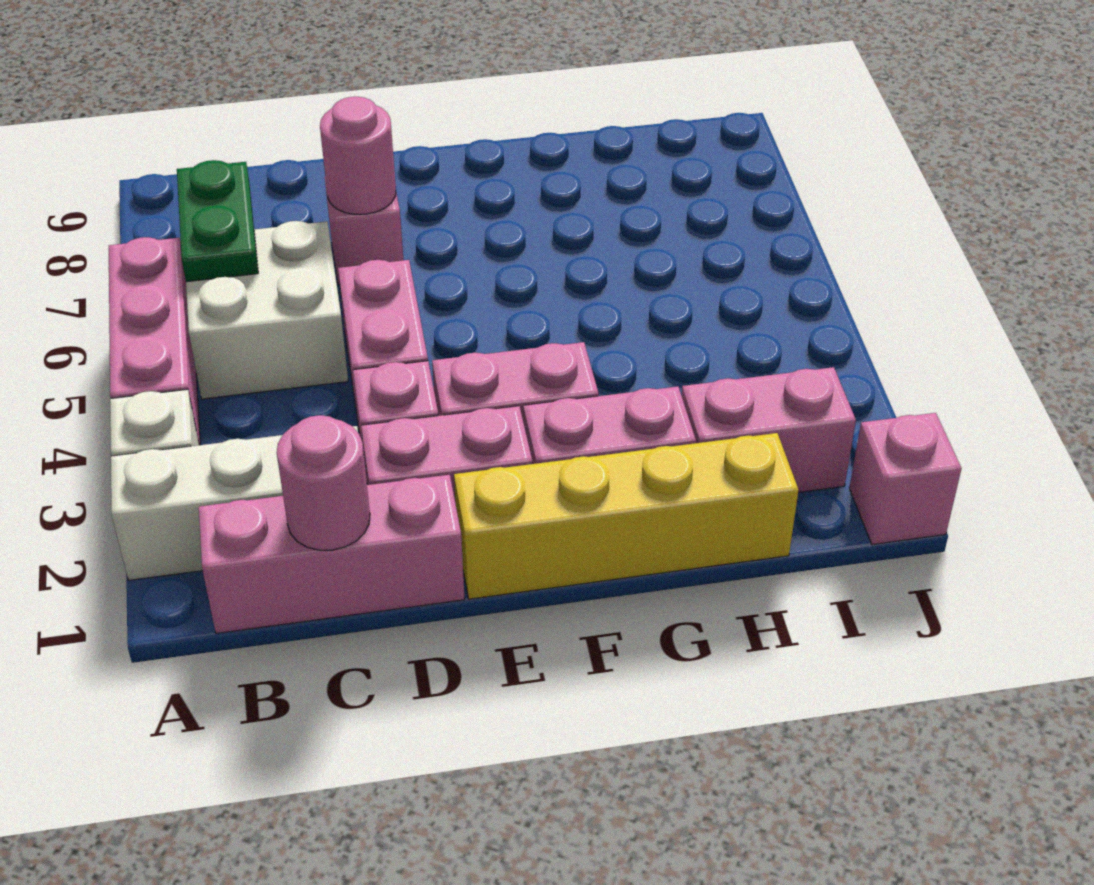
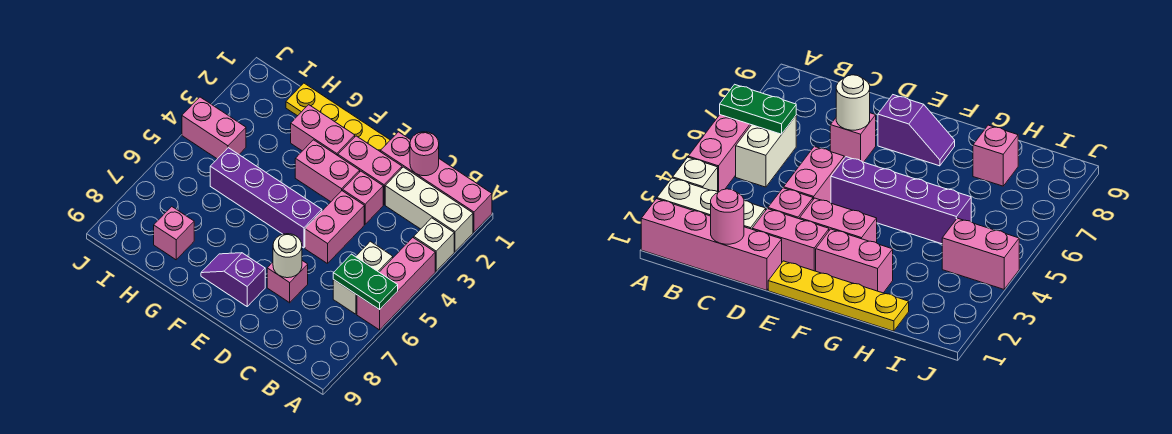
pink 1x3 brick [199,475,465,634] -> pink 1x4 brick [381,132,492,232]
white 2x2 brick [186,221,348,399] -> white 1x2 brick [333,241,393,314]
green 1x2 plate [177,160,258,282] -> green 1x2 plate turned to [333,254,398,310]
pink 1x1 round brick [320,97,396,214] -> white 1x1 round brick [273,234,302,278]
yellow 1x4 brick [454,433,799,599] -> yellow 1x4 plate [286,83,390,152]
none -> purple 1x4 brick [210,148,322,248]
none -> purple 1x2 slope [201,253,265,306]
pink 1x2 brick [682,367,856,492] -> pink 1x2 brick moved to [182,97,246,159]
pink 1x1 brick [849,413,962,545] -> pink 1x1 brick moved to [154,207,194,260]

